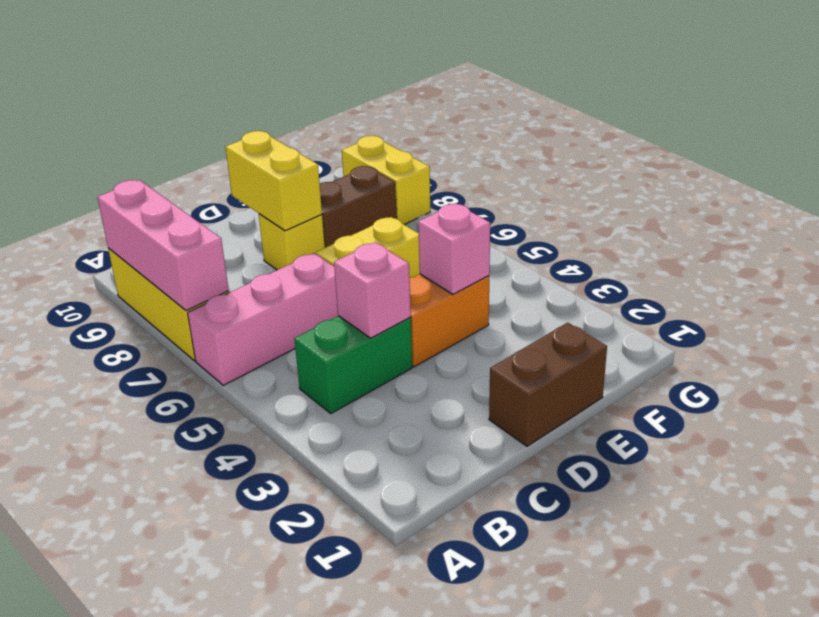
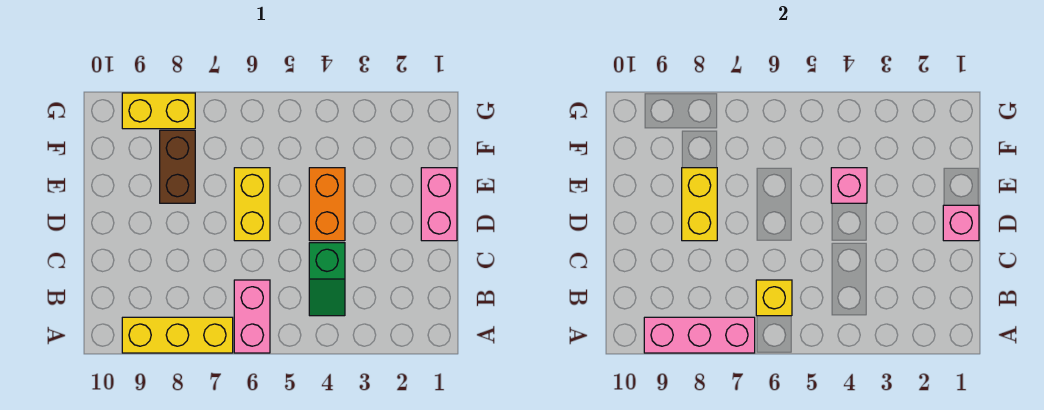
pink 1x3 brick [188,253,338,385] -> pink 1x2 brick [234,280,270,353]
green 1x2 brick [294,316,412,414] -> green 1x2 slope [309,243,345,316]
pink 1x1 brick [334,242,411,338] -> pink 1x1 brick moved to [943,205,979,241]
brown 1x2 brick [489,323,607,446] -> pink 1x2 brick [421,168,457,241]
yellow 1x1 brick [259,214,325,270] -> yellow 1x1 brick moved to [756,280,792,316]
yellow 1x2 brick [225,131,322,231] -> yellow 1x2 brick turned to [682,168,717,241]

